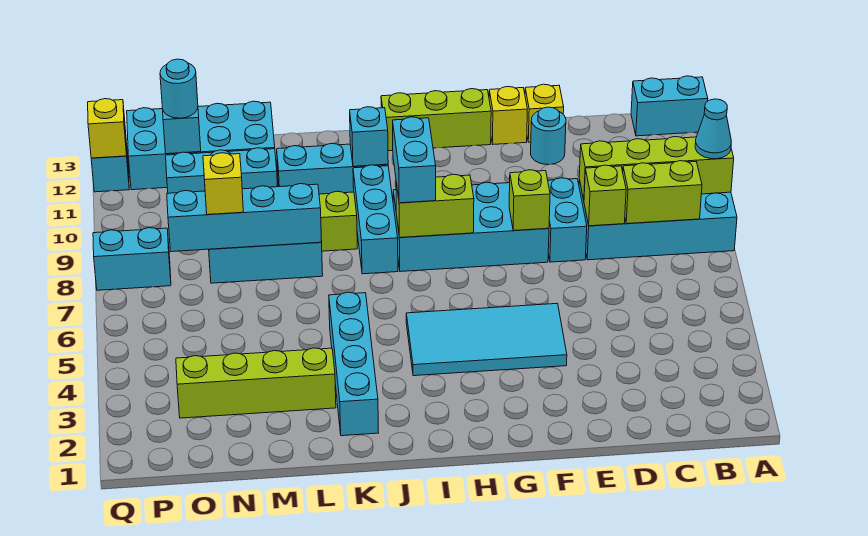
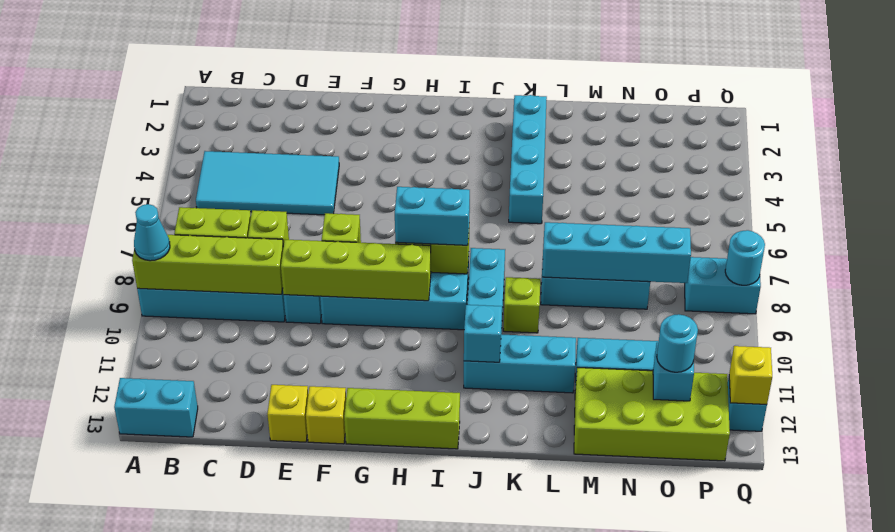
cyan 1x1 round brick [531,107,566,165] -> cyan 1x1 round brick moved to [725,230,765,285]
cyan 2x4 tile [406,304,567,376] -> cyan 2x4 tile moved to [196,151,339,215]
cyan 1x2 brick [393,117,436,203] -> cyan 1x2 brick turned to [395,187,470,245]
lime 1x4 brick [176,348,336,418] -> lime 1x4 brick moved to [281,240,431,301]
cyan 2x4 brick [127,101,275,190] -> lime 2x4 brick [574,368,730,461]
yellow 1x1 brick [203,153,243,215] -> none

